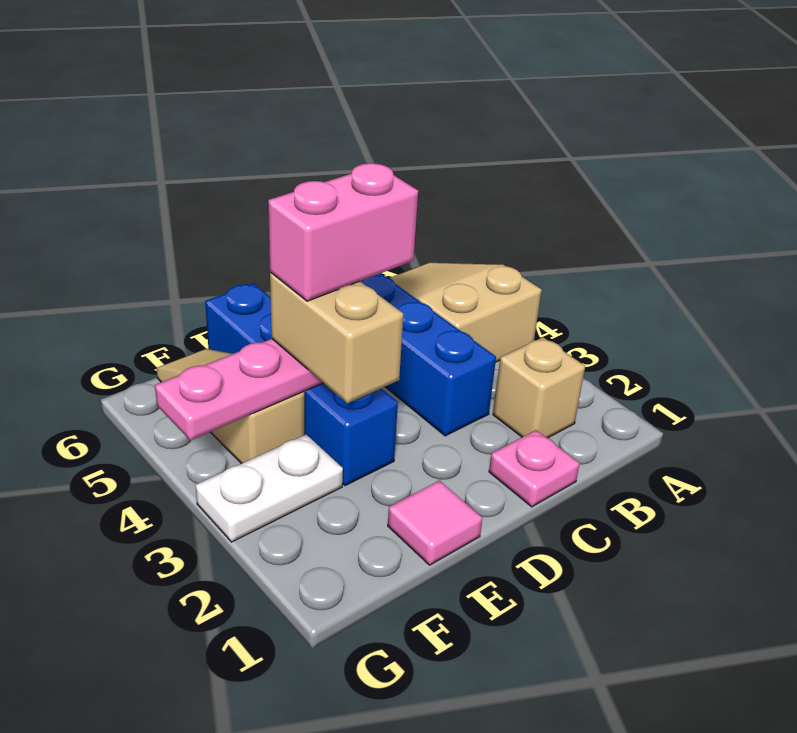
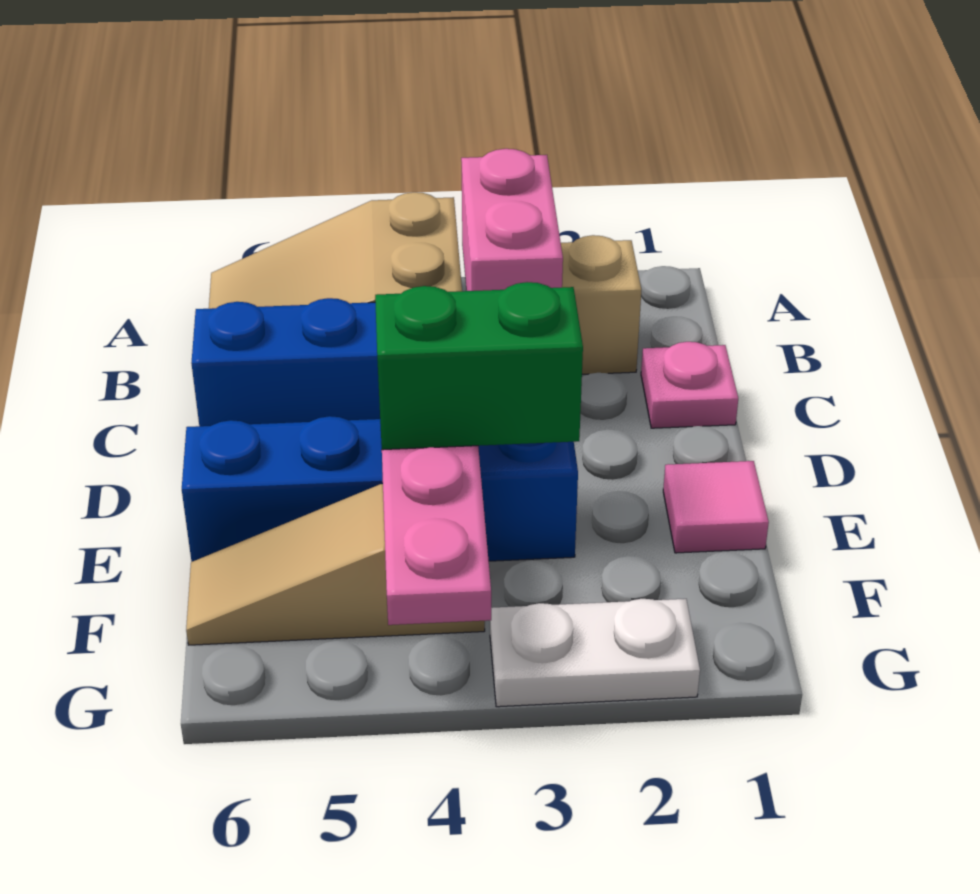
pink 1x2 brick [268,163,418,301] -> pink 1x2 brick moved to [461,149,563,291]
tan 1x2 brick [270,272,403,403] -> green 1x2 brick [375,282,583,450]
white 1x2 plate [196,434,343,542] -> white 1x2 plate turned to [490,599,700,707]

